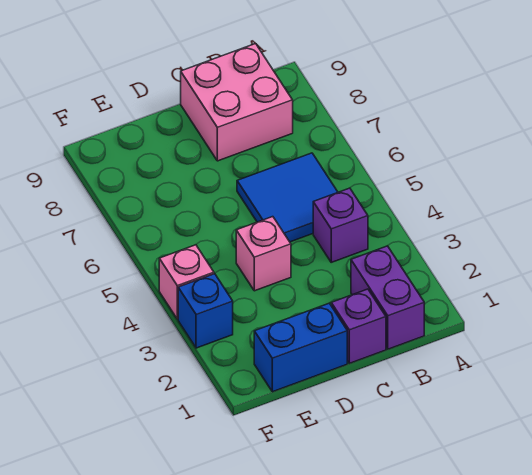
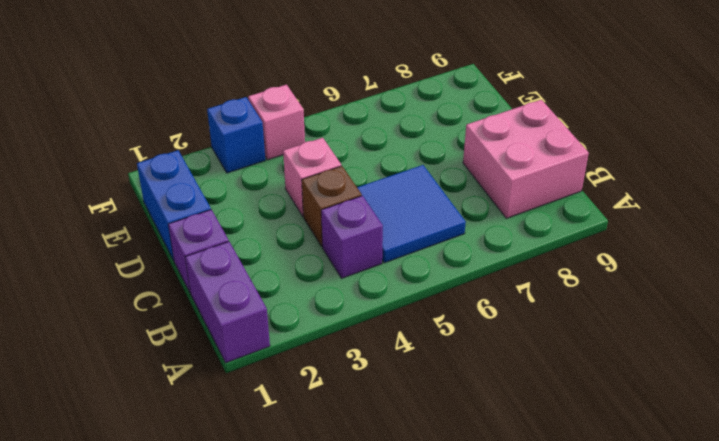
purple 1x2 brick [351,246,424,349] -> purple 1x2 brick turned to [185,242,270,363]
none -> brown 1x1 brick [302,166,362,246]

